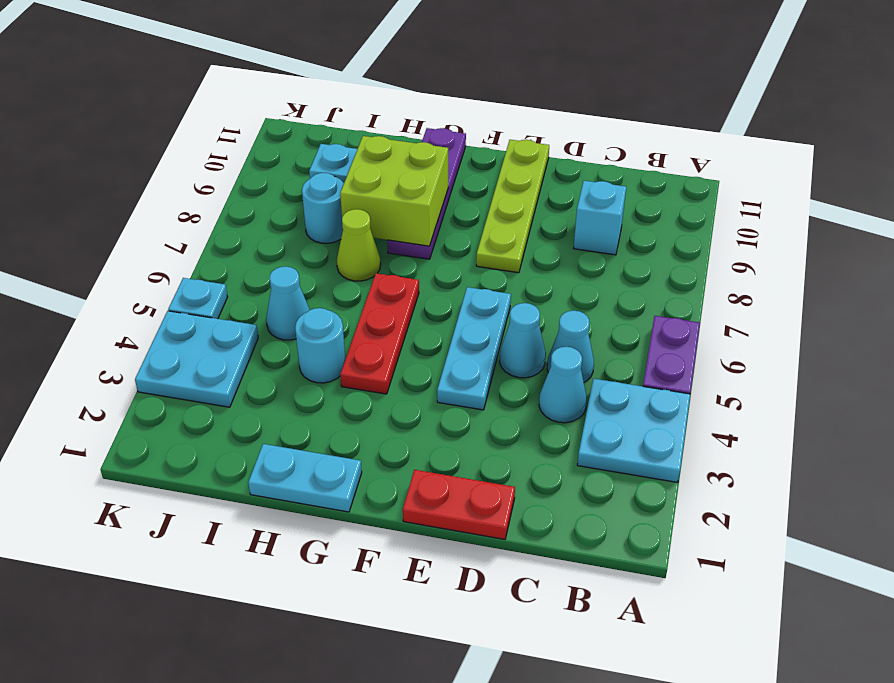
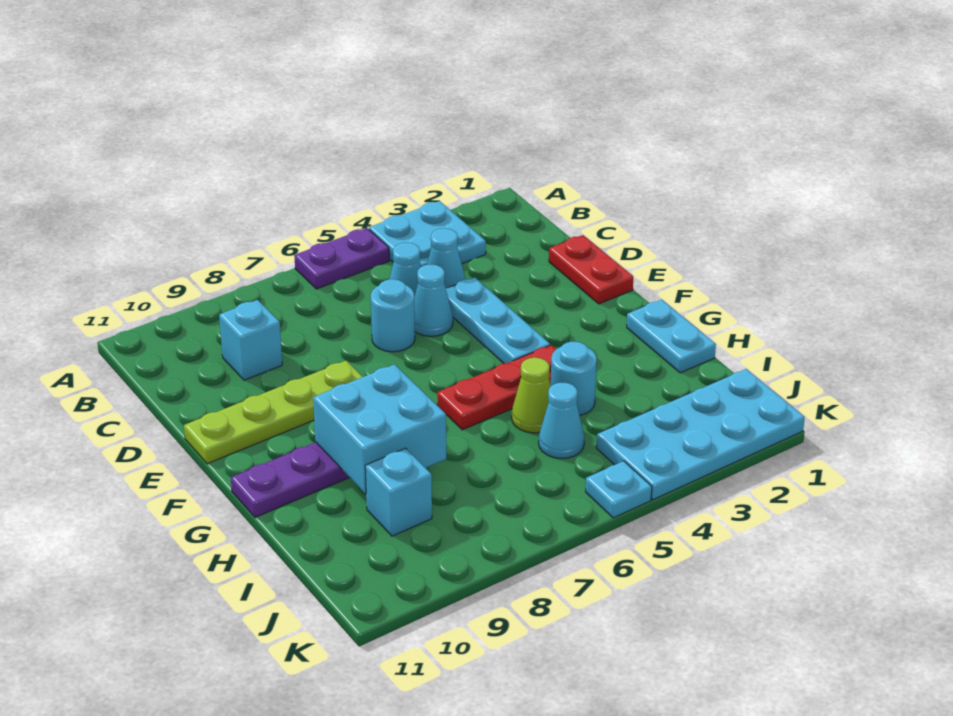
cyan 1x3 plate [437,287,511,410] -> cyan 1x3 plate turned to [446,277,550,363]
lime 2x2 brick [340,136,448,246] -> cyan 2x2 brick [313,364,446,494]
lime 1x1 cone [337,209,381,281] -> lime 1x1 cone moved to [512,357,551,433]
cyan 1x1 round brick [302,173,344,243] -> cyan 1x1 round brick moved to [371,279,415,352]
cyan 2x2 plate [135,311,258,407] -> cyan 2x4 plate [596,369,805,500]

